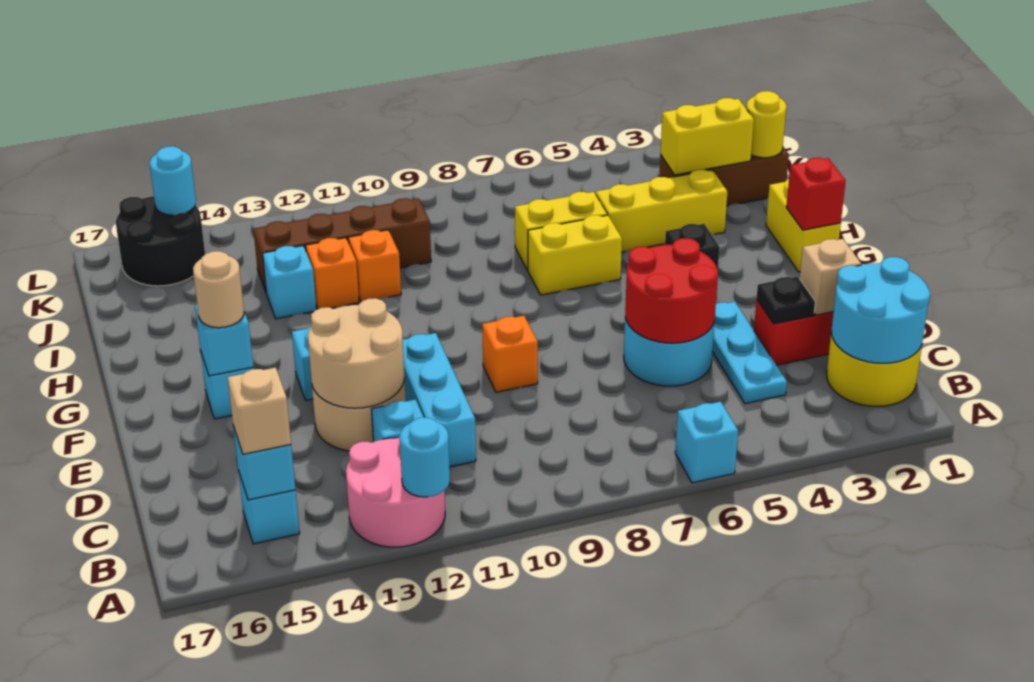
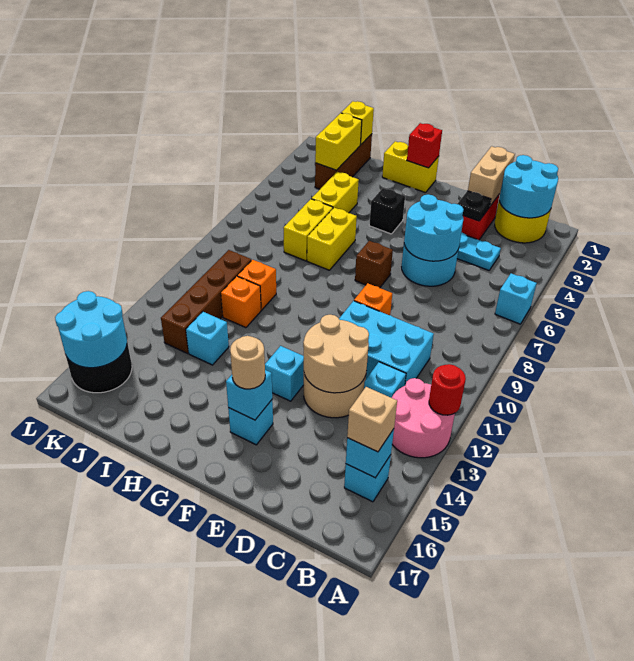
cyan 1x1 round brick [400,418,450,497] -> red 1x1 round brick [429,364,466,415]
cyan 1x3 brick [403,333,476,467] -> cyan 2x3 brick [339,301,434,385]
tan 1x1 brick [800,239,861,315] -> tan 1x2 brick [468,146,515,206]
red 2x2 round brick [625,238,718,343] -> cyan 2x2 round brick [404,194,464,261]
none -> brown 1x1 brick [355,241,393,288]
yellow 1x3 brick [596,170,727,252] -> yellow 1x2 brick [311,172,359,213]
orange 1x1 brick [306,238,359,309] -> orange 1x1 brick moved to [238,260,276,310]
yellow 1x1 round brick [746,91,787,158] -> yellow 1x1 brick [341,101,374,145]
cyan 1x1 round brick [150,146,196,215] -> cyan 2x2 round brick [55,291,127,368]

